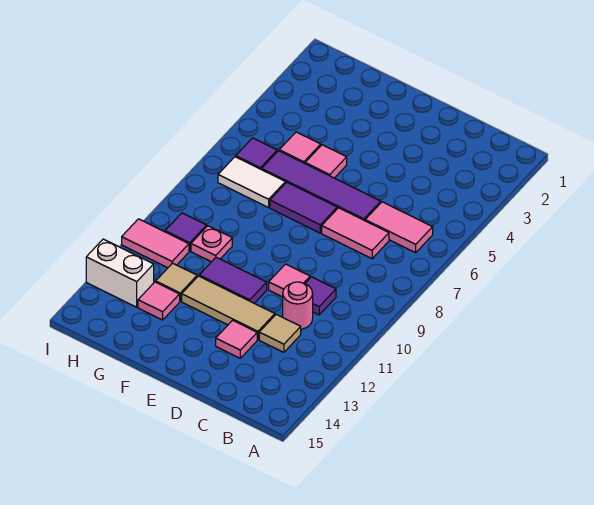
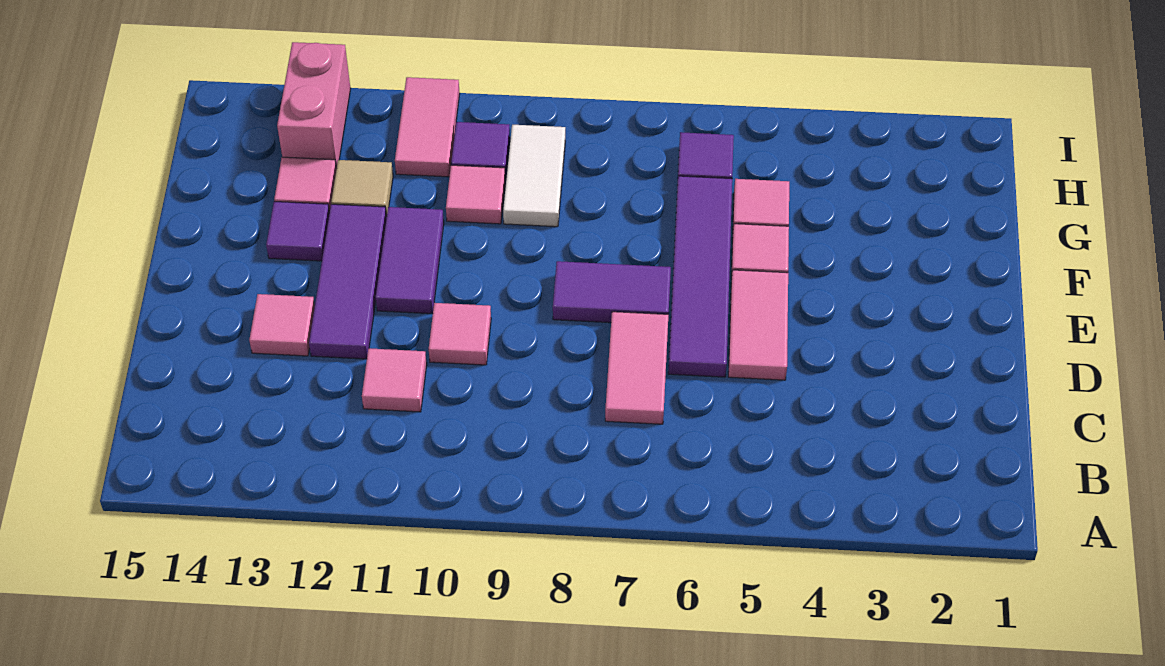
pink 1x2 tile [365,202,433,253] -> pink 1x2 tile moved to [728,270,788,380]
purple 1x1 tile [305,277,336,315] -> purple 1x1 tile moved to [266,201,329,261]
pink 1x1 round brick [283,282,313,329] -> pink 1x1 tile [362,348,427,412]
tan 1x1 tile [259,314,301,352] -> none
tan 1x3 tile [182,276,275,340] -> purple 1x3 tile [309,204,387,359]
purple 1x2 tile [270,182,337,233] -> purple 1x2 tile turned to [553,261,671,323]
white 1x2 tile [218,157,285,208] -> white 1x2 tile moved to [503,125,565,227]
pink 1x1 plate [191,226,232,262] -> pink 1x1 tile [446,165,505,224]
white 1x2 brick [86,239,154,307] -> pink 1x2 brick [277,42,351,168]

